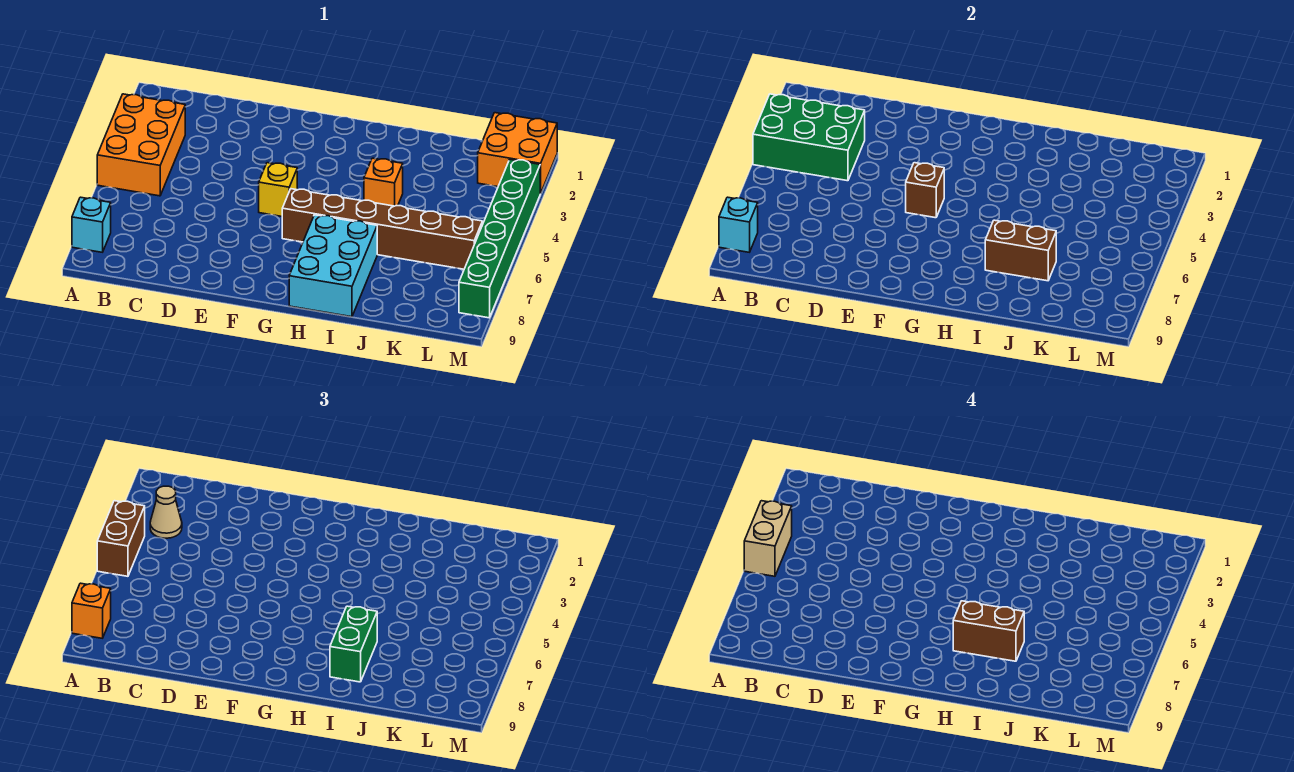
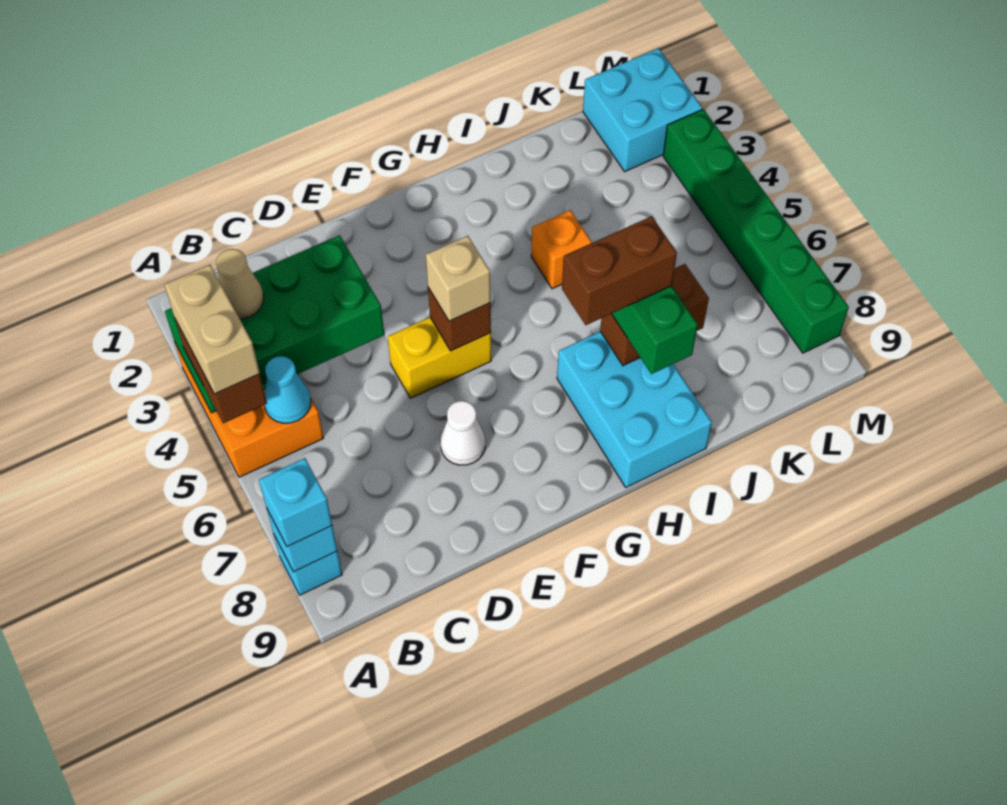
green 2x3 brick [753,94,865,181] -> green 2x4 brick [165,235,384,413]
orange 1x1 brick [72,583,111,638] -> cyan 1x1 brick [259,458,332,547]
none -> cyan 1x1 cone [264,356,311,423]
none -> white 1x1 cone [440,401,485,465]
yellow 1x1 brick [259,163,297,216] -> yellow 1x2 brick [388,317,491,398]
none -> tan 1x1 brick [426,236,490,321]
brown 1x6 brick [282,189,482,269] -> none
orange 2x2 brick [478,113,557,194] -> cyan 2x2 brick [583,48,702,171]

